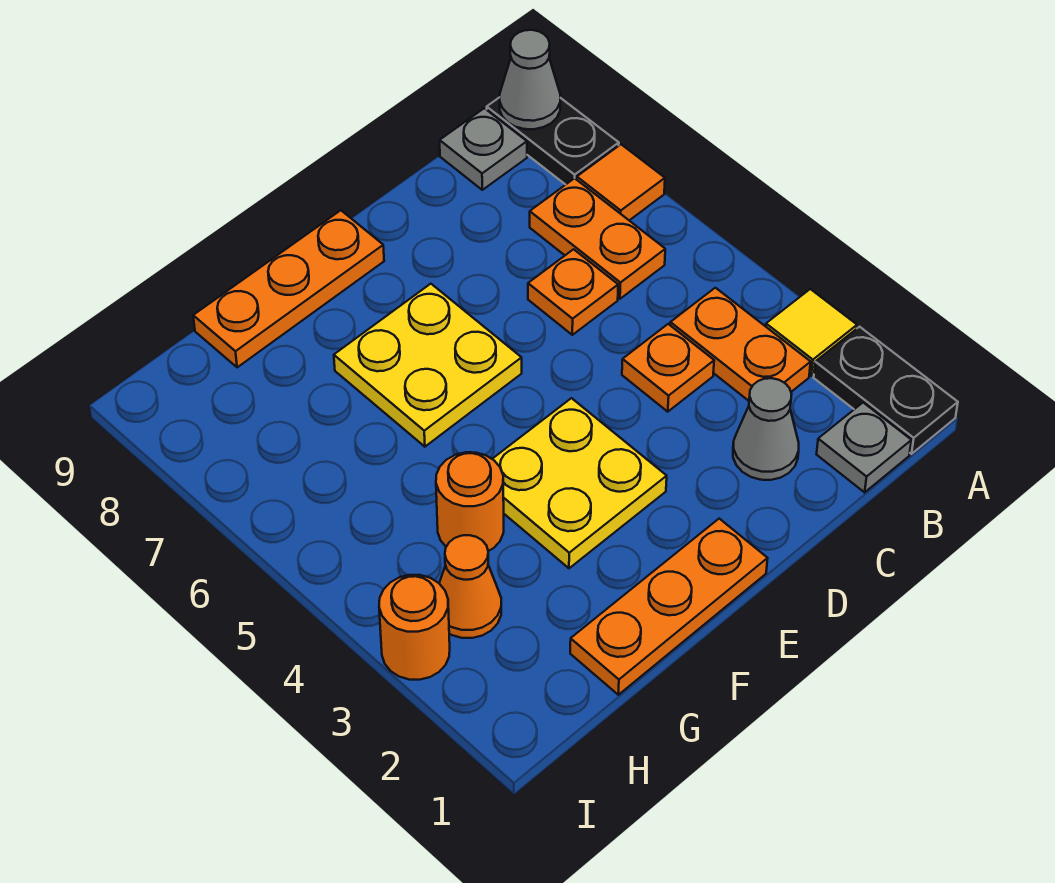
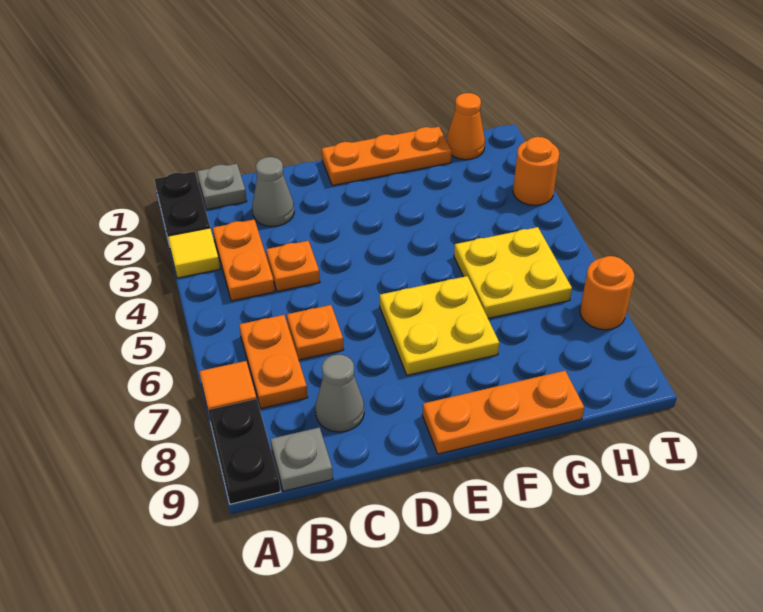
grey 1x1 cone [500,30,560,129] -> grey 1x1 cone moved to [315,355,364,432]
yellow 2x2 plate [493,398,667,568] -> yellow 2x2 plate moved to [454,227,572,318]
orange 1x1 round brick [436,452,504,551] -> orange 1x1 round brick moved to [580,256,634,330]
orange 1x1 cone [439,535,501,638] -> orange 1x1 cone moved to [446,93,485,160]

